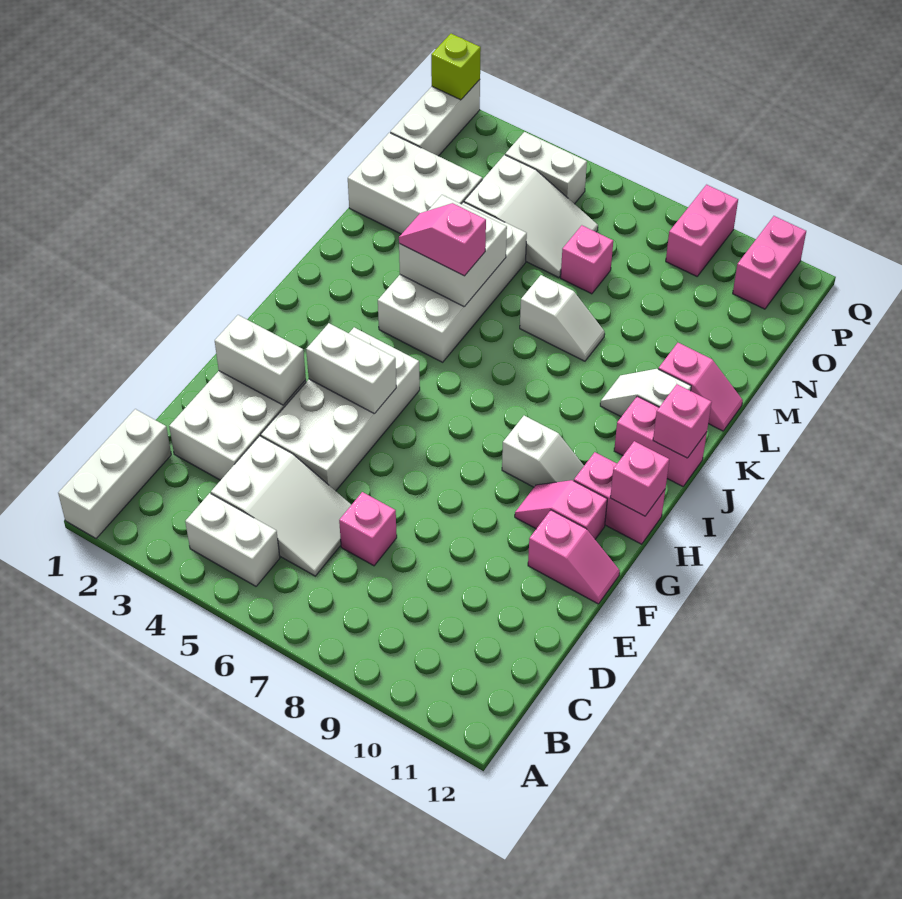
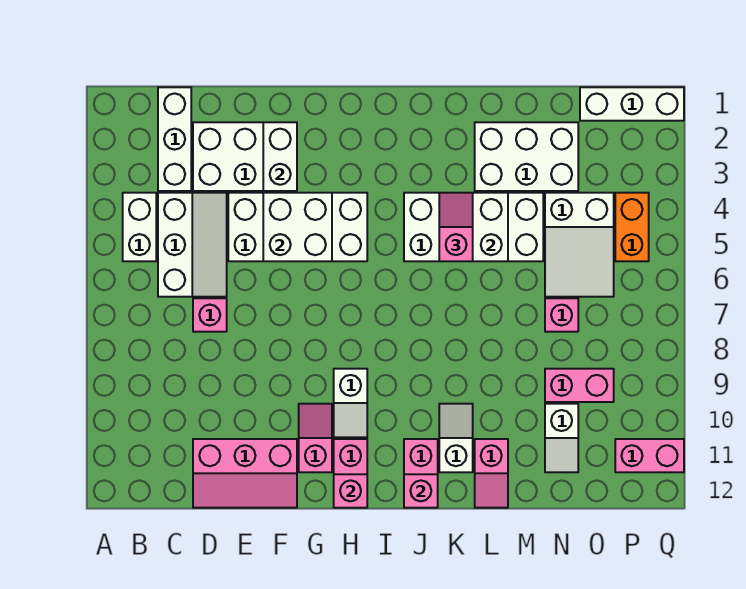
white 1x3 brick [58,409,171,539] -> white 1x3 brick turned to [158,87,191,191]
white 2x3 slope [211,436,351,576] -> white 2x3 slope turned to [158,193,227,297]
pink 1x2 slope [528,510,620,604] -> pink 2x3 slope [193,439,297,508]
white 1x2 brick [306,323,396,414] -> white 2x2 brick [263,193,332,261]
white 1x2 slope [520,275,605,361] -> white 1x2 slope moved to [545,404,578,472]
white 2x3 brick [348,133,482,234] -> white 2x3 brick turned to [475,122,578,191]
white 1x2 brick [505,132,587,204] -> orange 1x2 brick [615,193,649,261]
pink 1x2 brick [666,185,738,276] -> pink 1x2 brick moved to [545,369,614,402]
lime 1x1 brick [431,34,481,100] -> none

